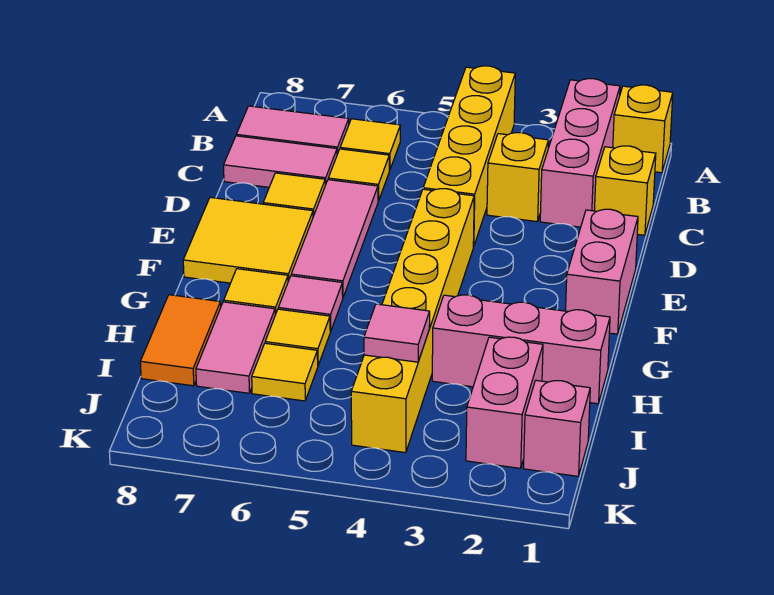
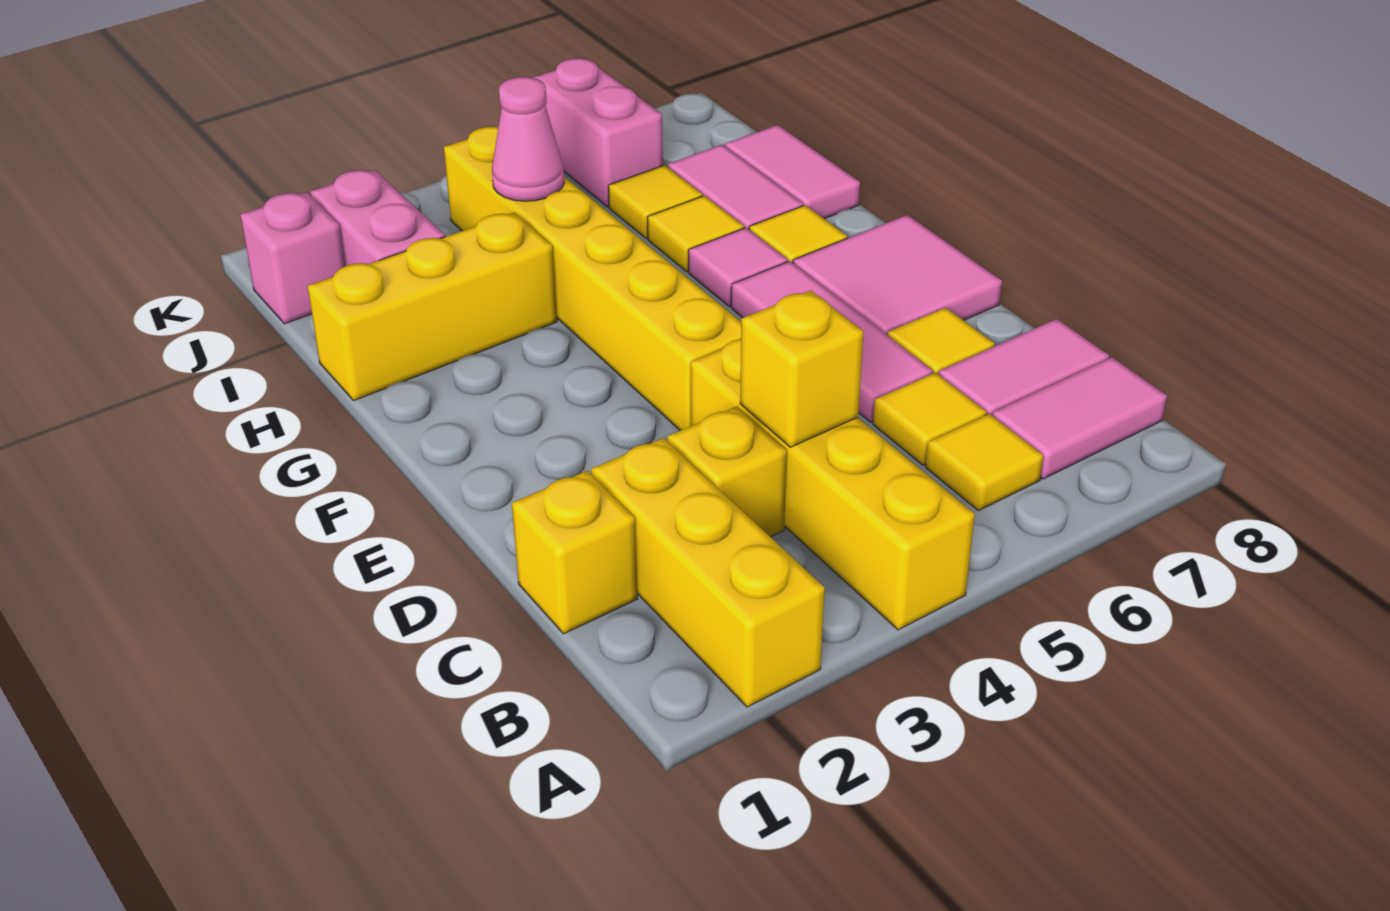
yellow 1x1 brick [613,85,673,173] -> yellow 1x1 brick moved to [740,291,863,447]
pink 1x3 brick [540,79,620,227] -> yellow 1x3 brick [591,438,825,707]
pink 1x2 brick [566,209,638,334] -> pink 1x2 brick moved to [533,58,663,207]
yellow 2x2 tile [183,197,313,283] -> pink 2x2 tile [793,215,1002,335]
pink 1x3 brick [432,295,610,404] -> yellow 1x3 brick [308,213,557,401]
orange 1x2 tile [140,295,221,386] -> pink 1x2 tile [725,125,860,219]
pink 1x1 tile [364,304,430,362] -> pink 1x1 cone [492,77,564,201]

